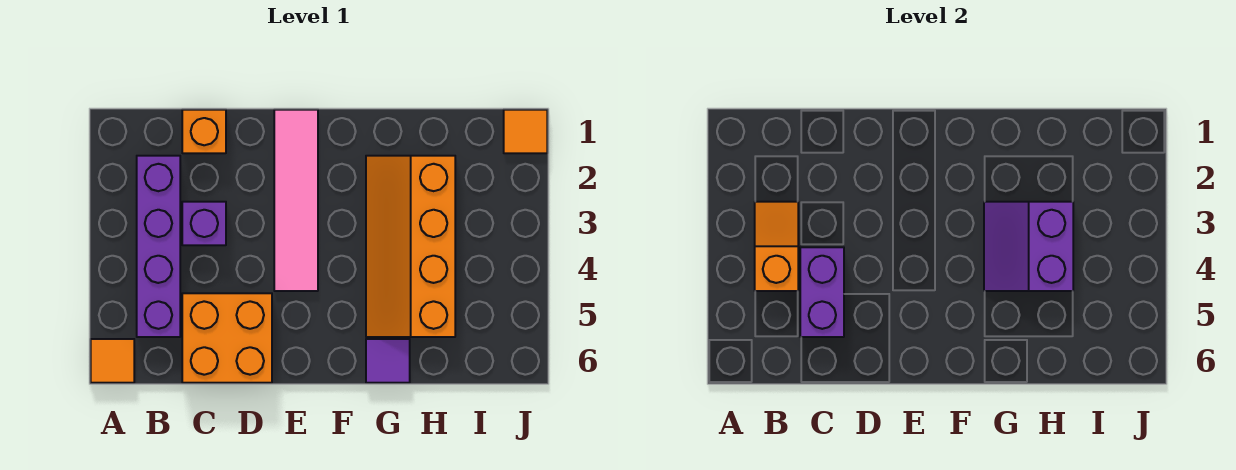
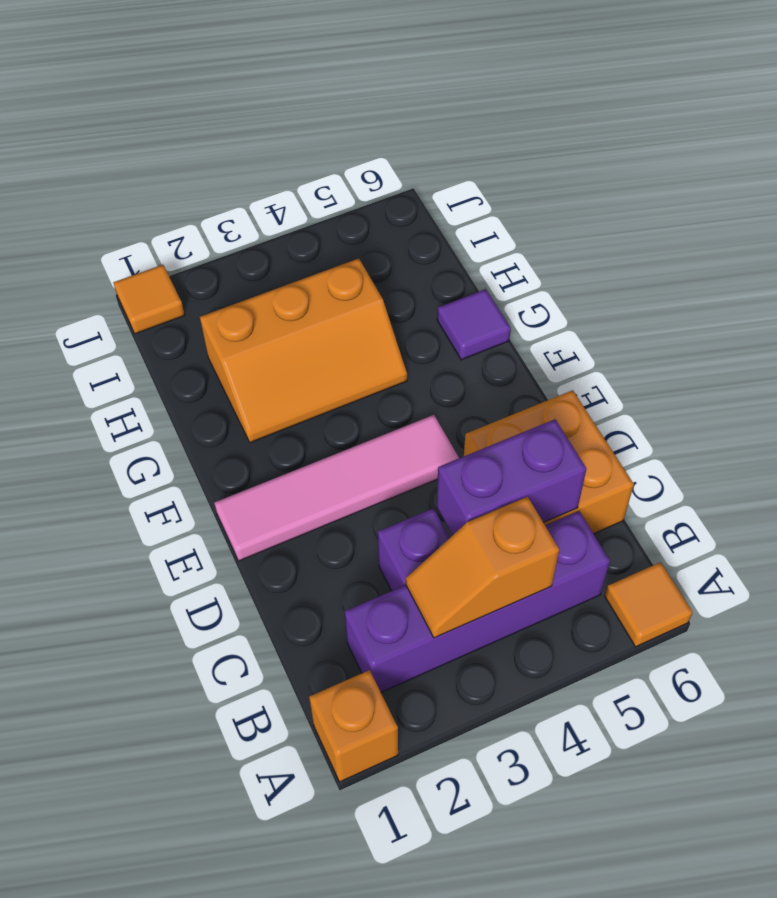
orange 1x1 brick [182,110,226,153] -> orange 1x1 brick moved to [309,670,398,782]
orange 2x4 slope [366,156,455,337] -> orange 2x3 slope [200,258,407,443]
purple 2x2 slope [984,202,1073,291] -> none

